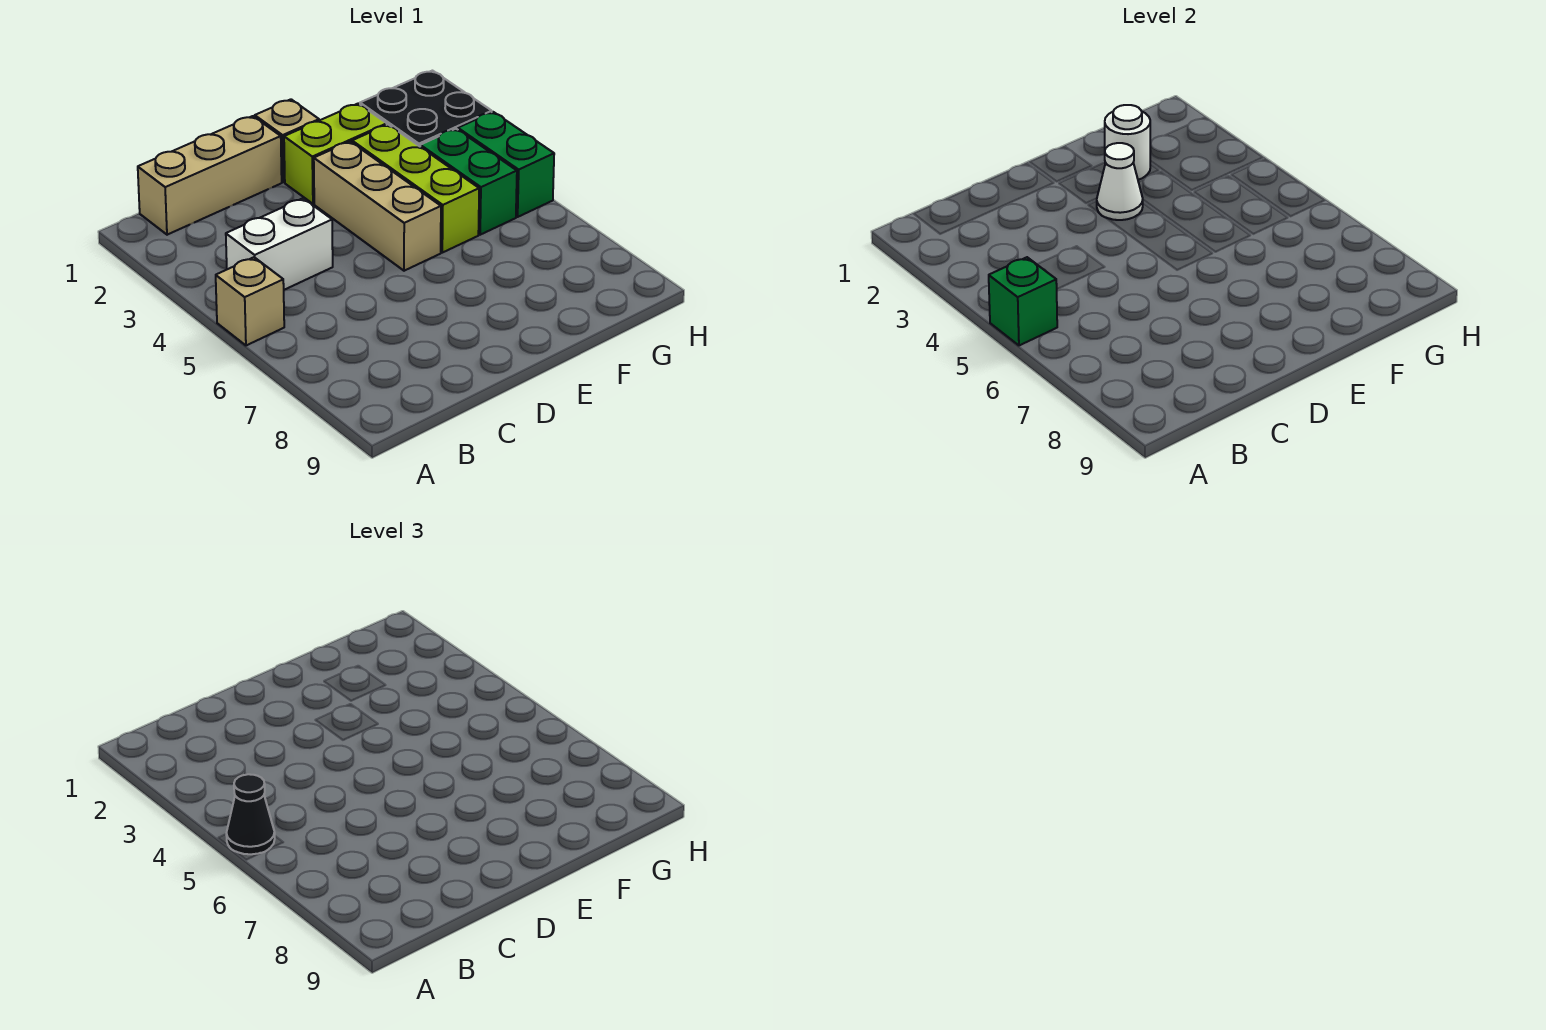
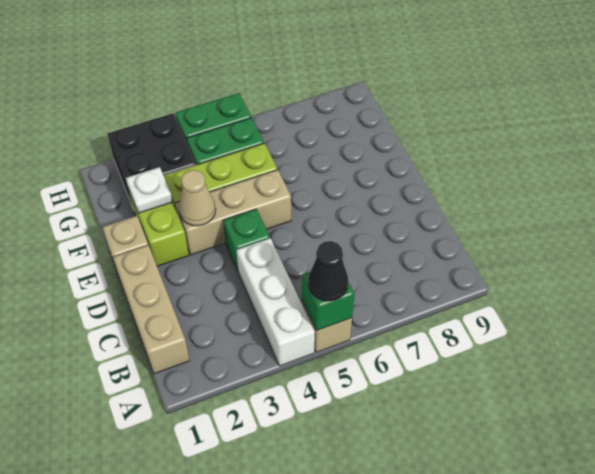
white 1x2 brick [226,198,333,290] -> white 1x3 brick [236,238,315,366]
none -> green 1x1 brick [223,209,270,271]
white 1x1 cone [1097,143,1143,220] -> tan 1x1 cone [179,170,216,226]
white 1x1 round brick [1105,105,1150,180] -> white 1x1 plate [126,167,172,213]

